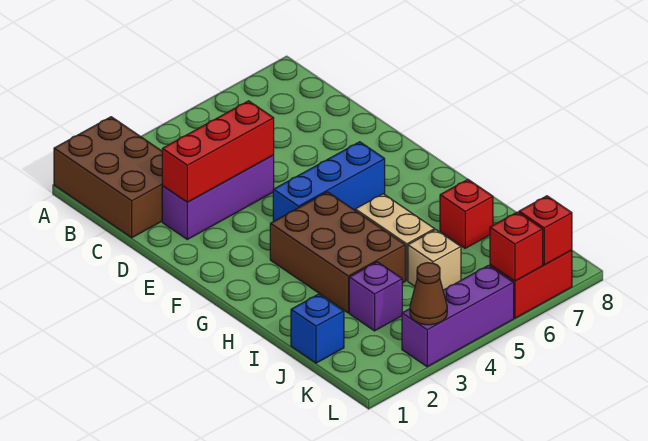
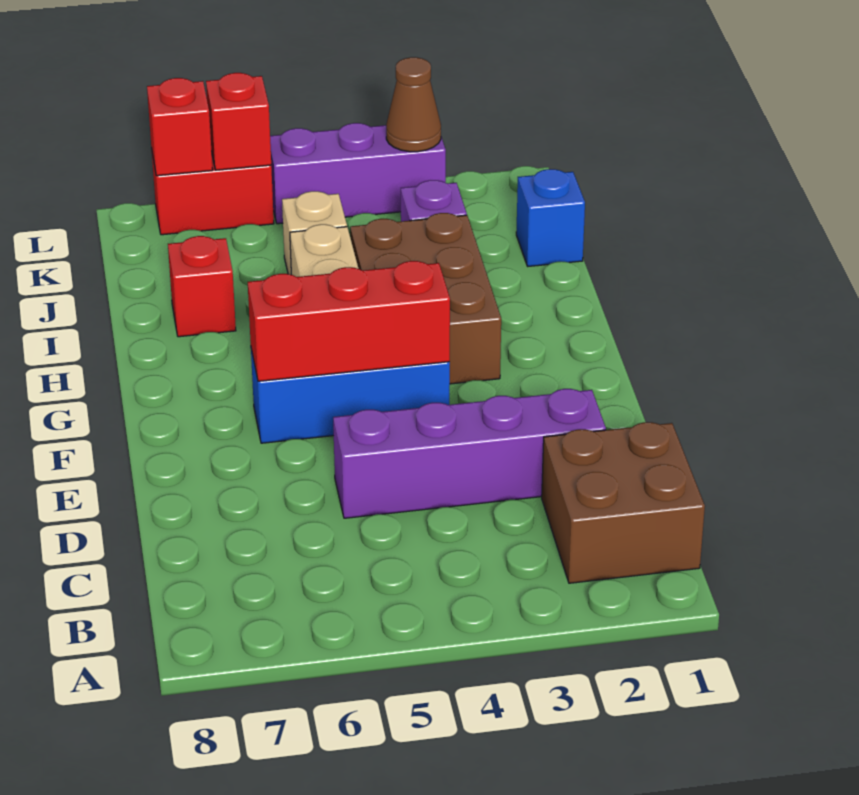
brown 2x3 brick [54,117,163,238] -> brown 2x2 brick [542,422,705,583]
purple 1x3 brick [162,155,274,239] -> purple 1x4 brick [333,389,606,518]
red 1x3 brick [162,101,274,202] -> red 1x3 brick moved to [248,261,450,381]

